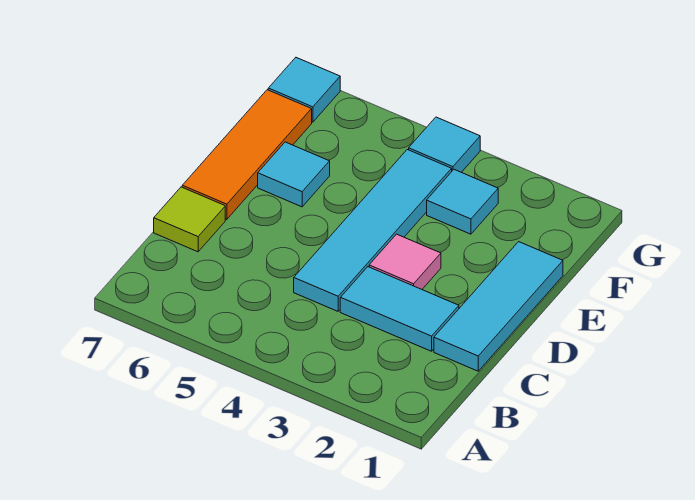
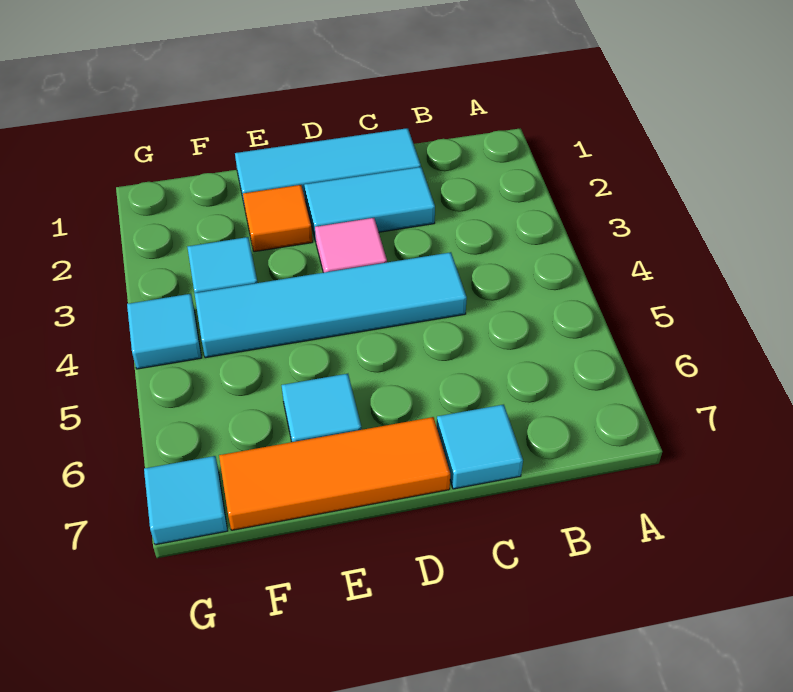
cyan 1x2 tile [340,267,459,351] -> cyan 1x2 tile turned to [304,167,435,241]
lime 1x1 tile [154,187,225,252] -> cyan 1x1 tile [437,405,523,489]
none -> orange 1x1 tile [243,185,313,252]

